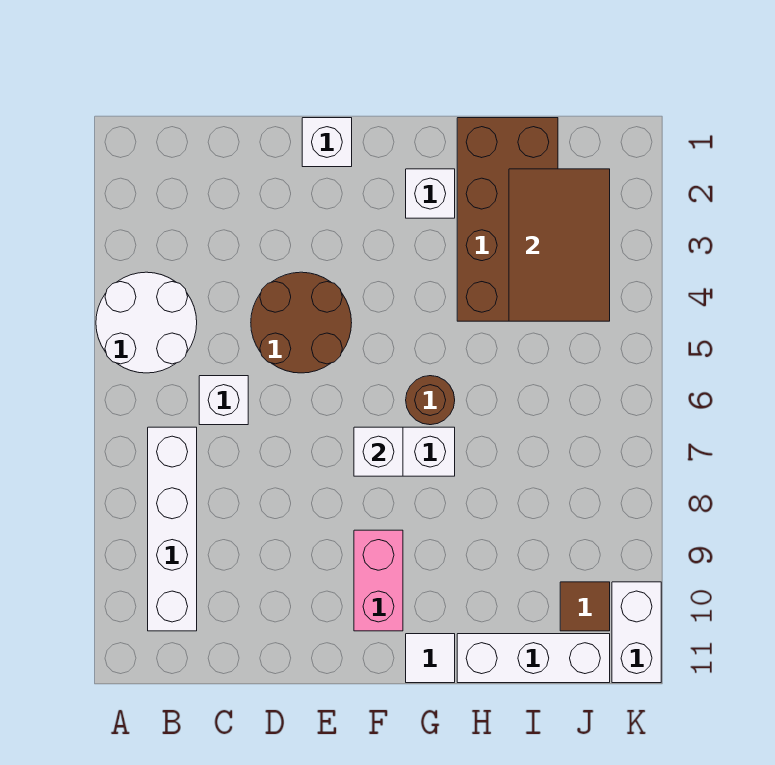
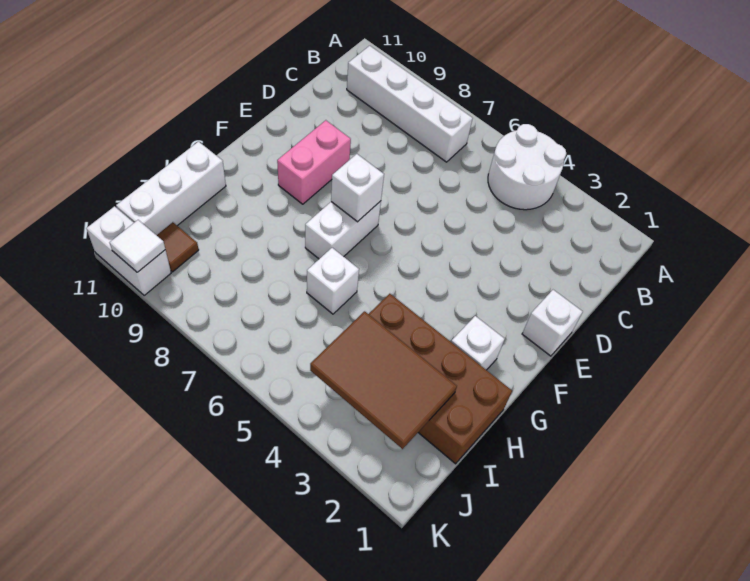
white 1x1 brick [199,376,248,425] -> white 1x1 brick moved to [307,248,359,314]
brown 2x2 round brick [251,272,352,373] -> none
pink 1x2 brick [354,530,403,631] -> pink 1x2 brick turned to [277,120,351,204]
brown 1x1 round brick [406,376,455,425] -> none
white 1x1 tile [406,634,455,683] -> white 1x1 tile moved to [110,220,165,272]

